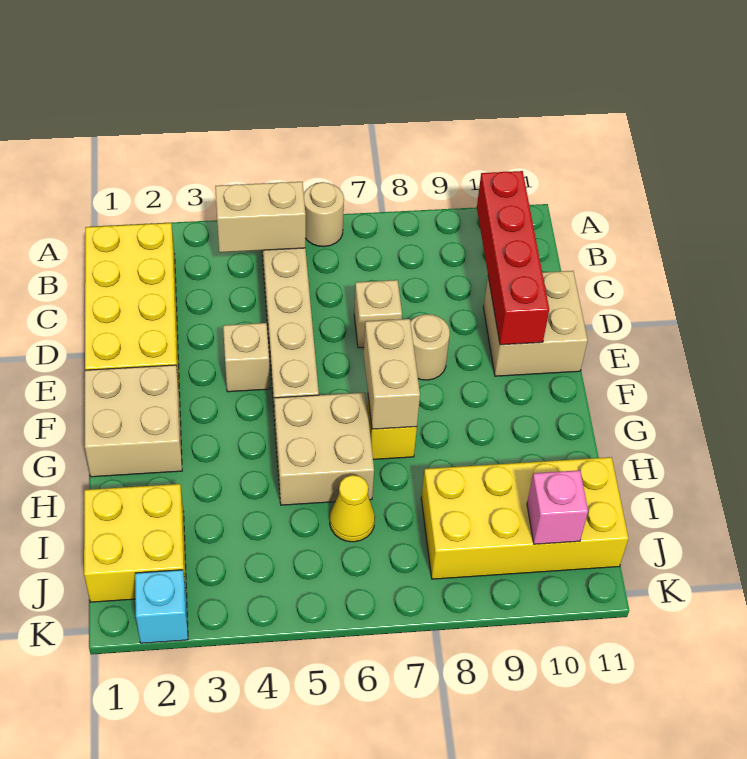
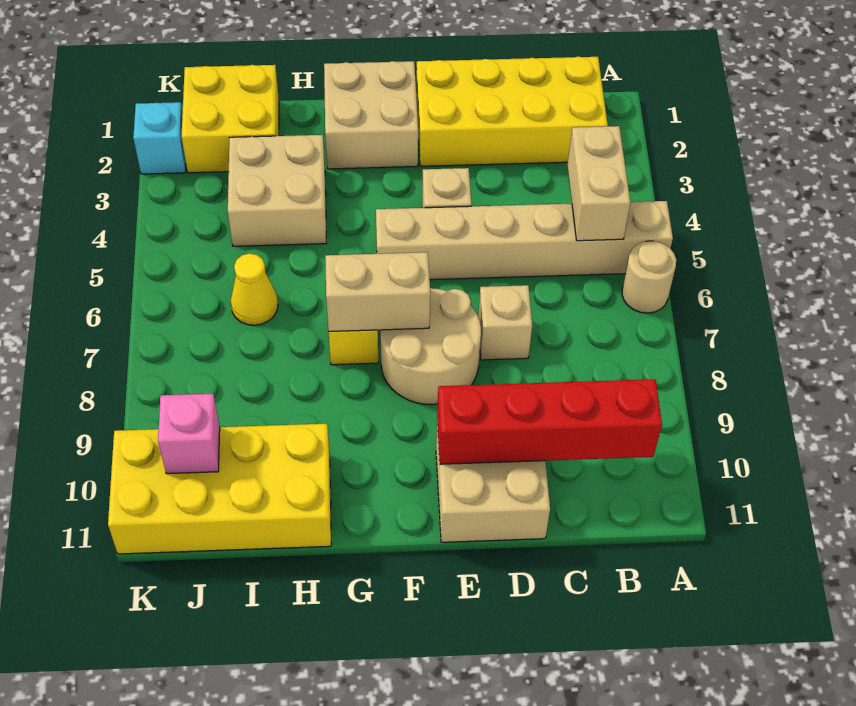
tan 1x1 round brick [410,314,450,380] -> tan 2x2 round brick [380,288,481,405]
tan 2x2 brick [274,393,374,505] -> tan 2x2 brick moved to [228,135,326,246]
yellow 2x4 brick [421,457,628,579] -> yellow 2x4 brick turned to [108,424,331,554]

